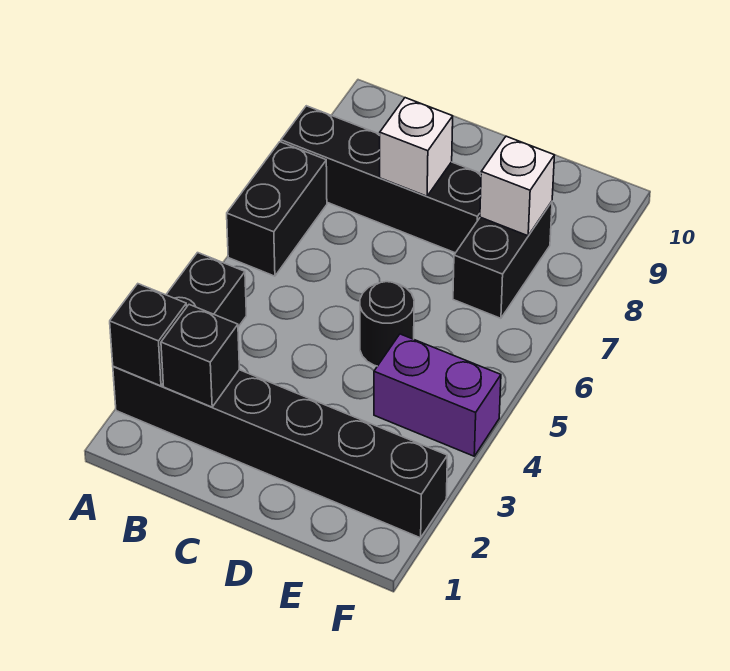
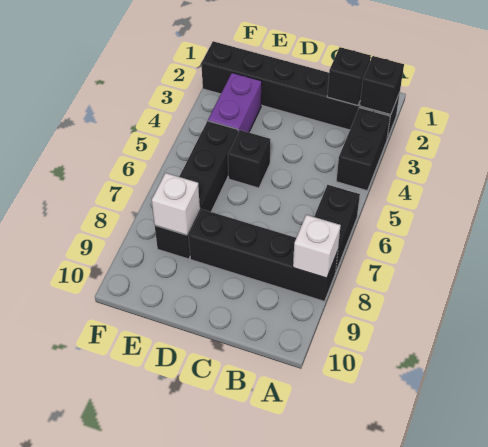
white 1x1 brick [380,98,453,196] -> white 1x1 brick moved to [293,215,341,278]
black 1x1 round brick [360,282,414,366] -> black 1x1 brick [228,130,271,188]
purple 1x2 brick [374,334,501,456] -> purple 1x2 brick turned to [208,73,262,132]
black 1x2 brick [453,202,552,318] -> black 1x4 brick [155,121,238,259]

